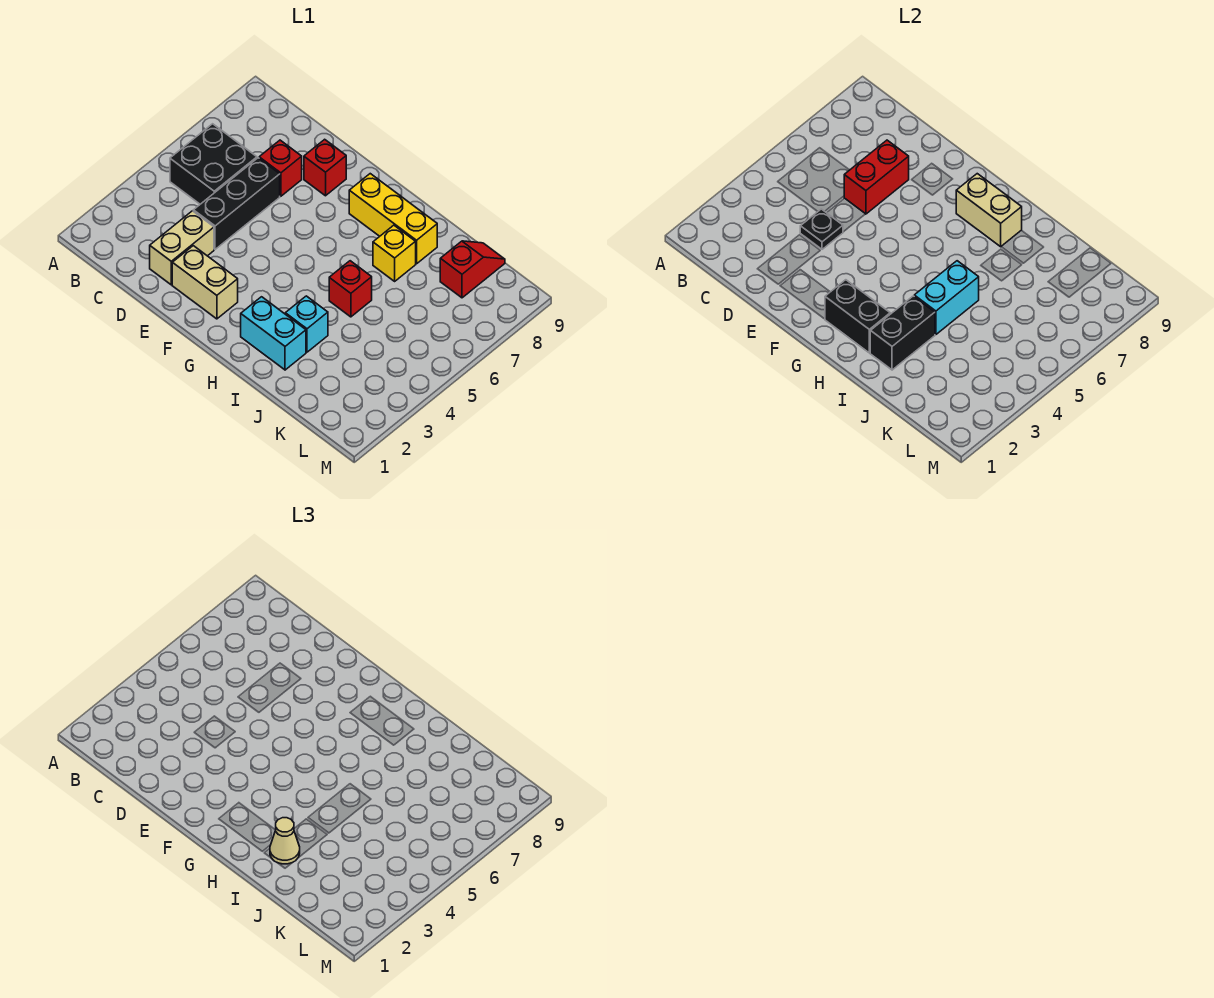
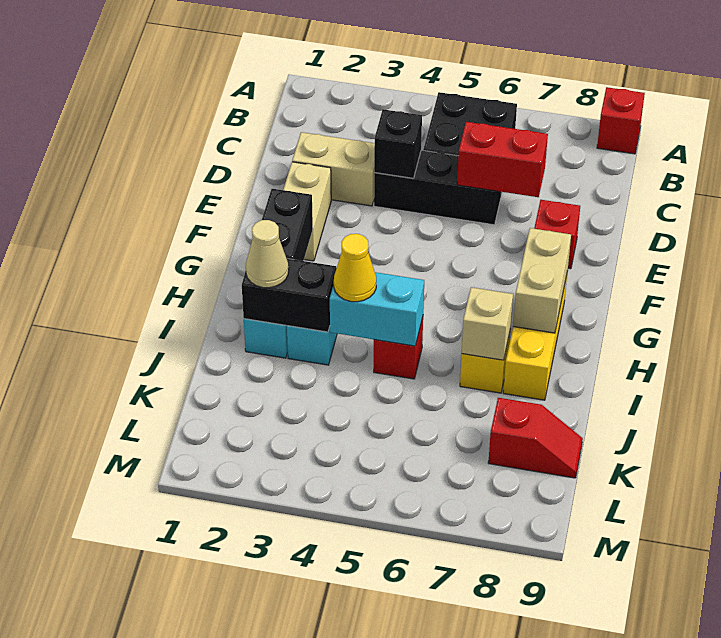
black 1x1 plate [800,209,843,249] -> black 1x1 brick [374,109,422,178]
red 1x1 brick [259,140,302,196] -> red 1x1 brick moved to [597,87,645,154]
none -> yellow 1x1 cone [334,234,376,302]
none -> tan 1x1 brick [462,287,513,360]

